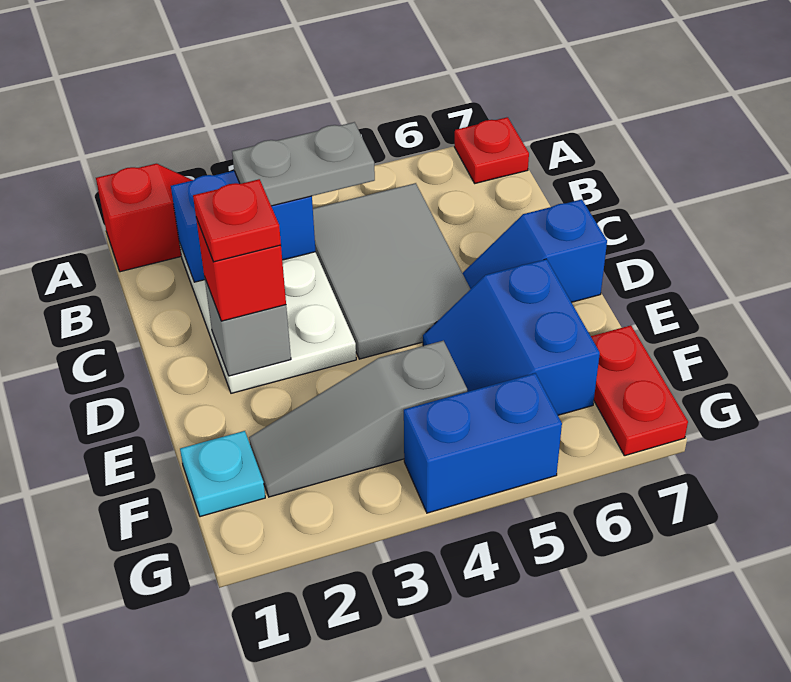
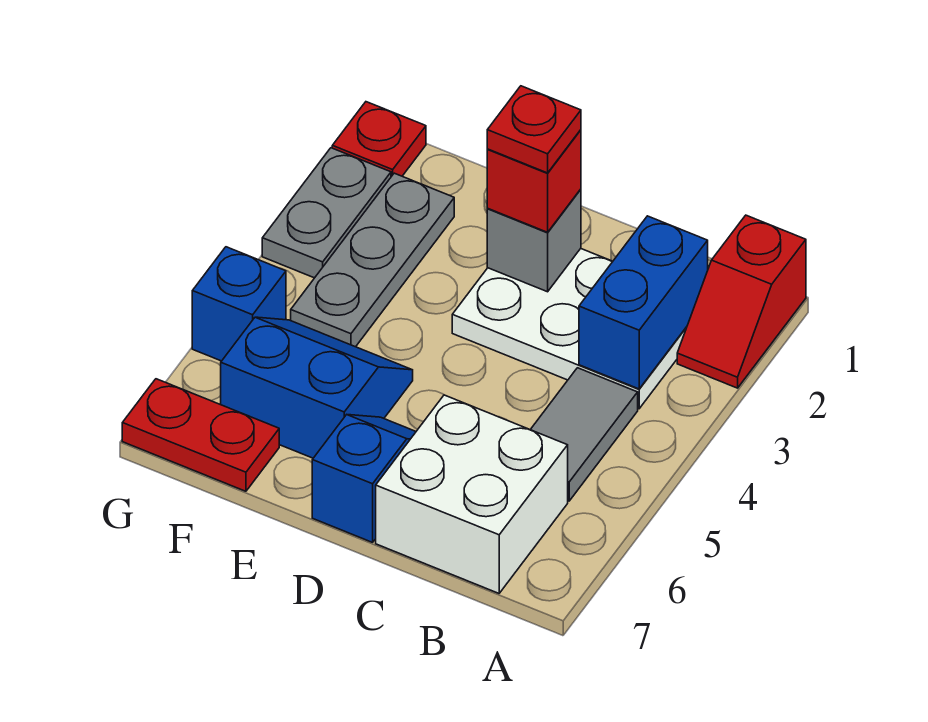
red 1x1 plate [454,117,529,183] -> red 1x1 plate moved to [332,102,426,177]
grey 1x2 plate [232,122,375,206] -> grey 1x2 plate moved to [262,148,391,278]
grey 2x3 tile [313,183,470,359] -> grey 1x2 tile [530,368,638,501]
none -> white 2x2 brick [376,395,568,593]
cyan 1x1 plate [180,431,265,517] -> none
grey 1x3 slope [249,341,467,497] -> grey 1x3 plate [291,173,454,347]
blue 1x2 brick [404,373,562,513] -> blue 1x1 brick [192,247,286,361]

